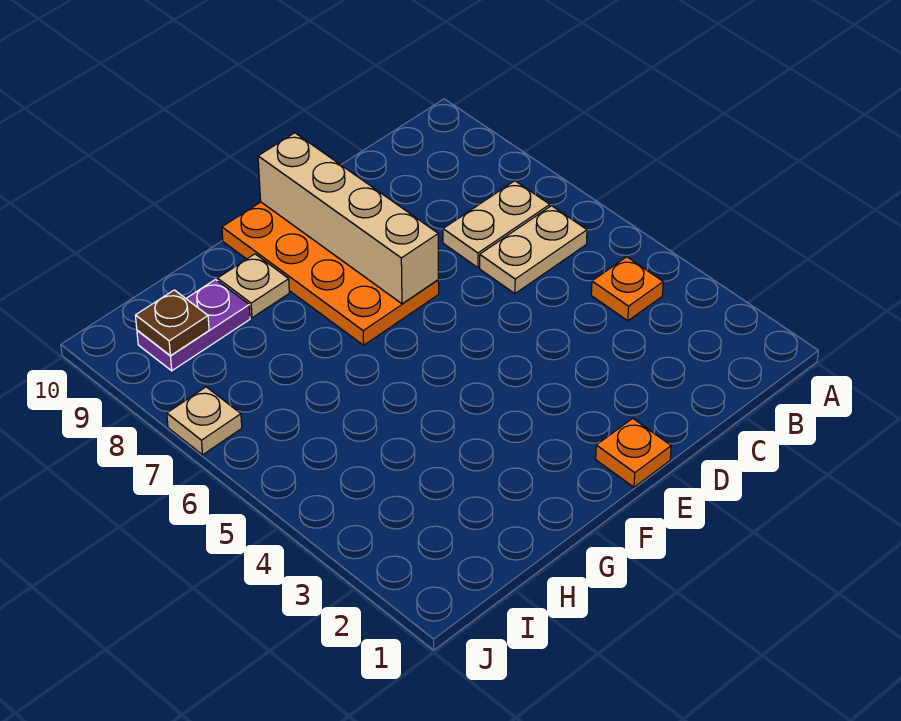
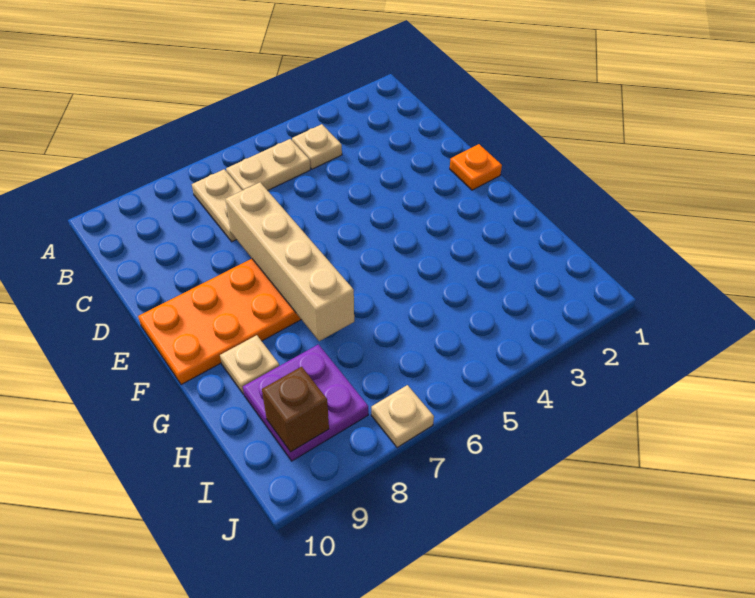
orange 1x1 plate [591,257,663,321] -> tan 1x1 plate [292,124,342,169]
tan 1x2 plate [480,206,587,294] -> tan 1x2 plate turned to [226,139,310,190]
tan 1x4 brick [258,133,438,304] -> tan 1x4 brick turned to [225,182,354,341]
purple 1x2 plate [137,280,250,371] -> purple 2x2 plate [243,344,368,461]
brown 1x1 plate [135,290,209,356] -> brown 1x1 brick [262,367,329,452]

